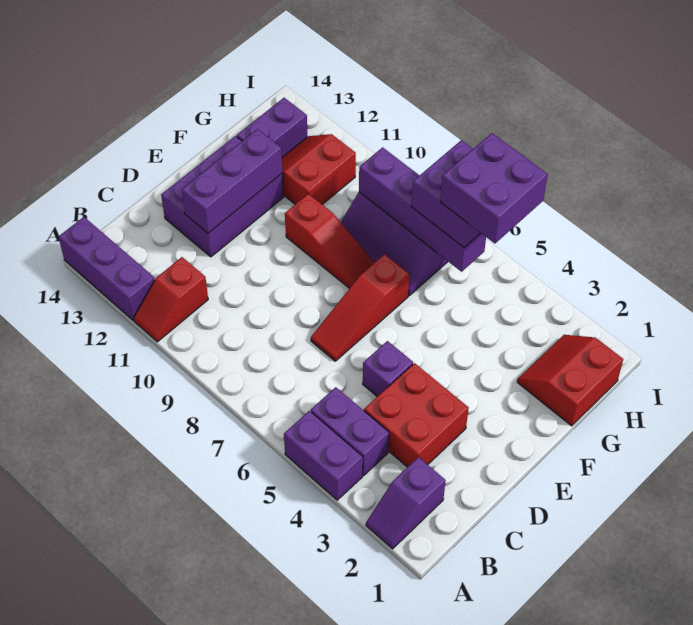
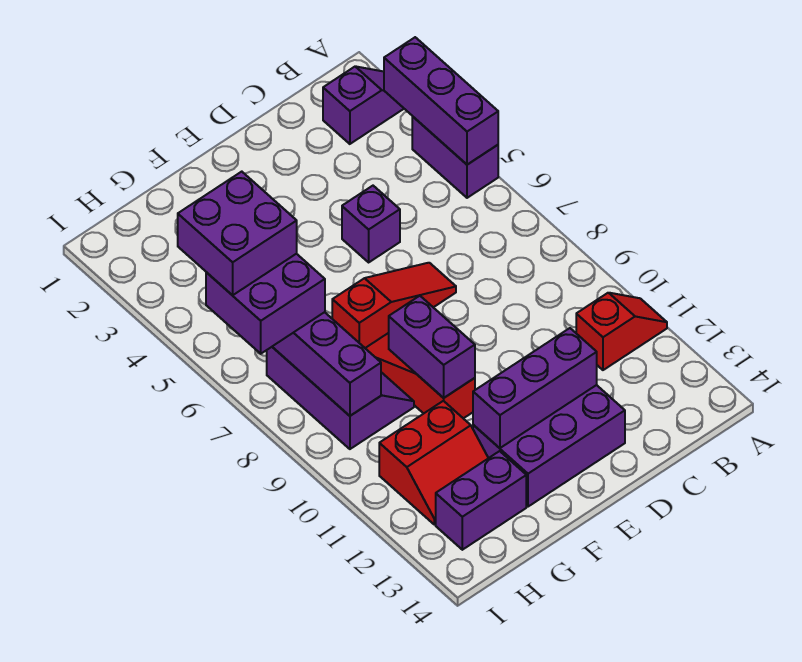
purple 1x3 brick [58,217,155,320] -> purple 1x3 brick moved to [384,37,498,165]
purple 1x2 brick [311,387,389,476] -> purple 1x2 brick moved to [389,296,475,398]
red 2x2 brick [364,363,468,467] -> none
red 2x2 slope [517,335,623,426] -> none

